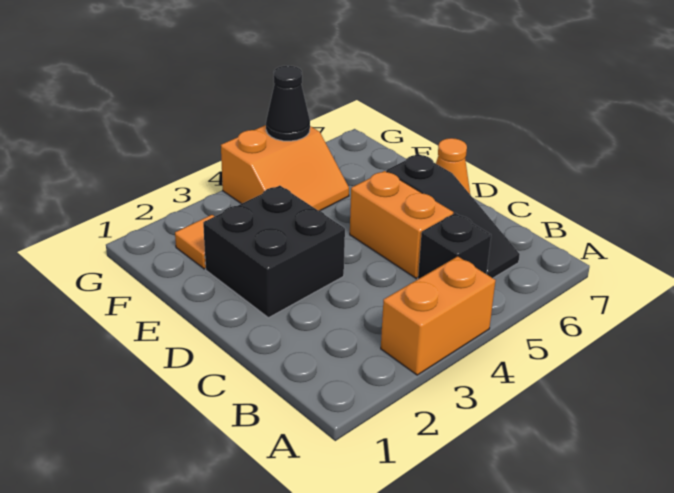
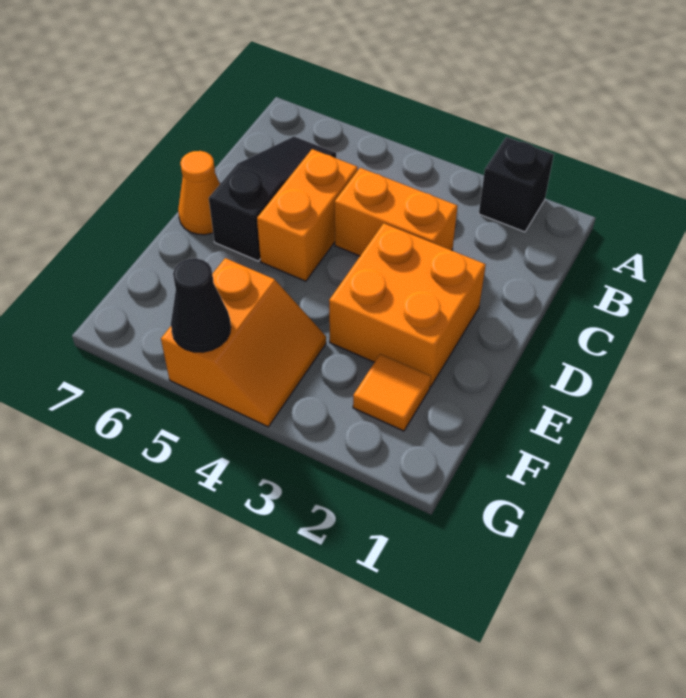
orange 1x2 brick [381,256,496,375] -> orange 1x2 brick moved to [335,168,457,256]
black 1x1 brick [418,213,491,279] -> black 1x1 brick moved to [479,137,554,232]
black 2x2 brick [203,186,345,318] -> orange 2x2 brick [329,223,486,387]
orange 2x2 slope [221,125,349,211] -> orange 2x2 slope turned to [161,258,326,427]

